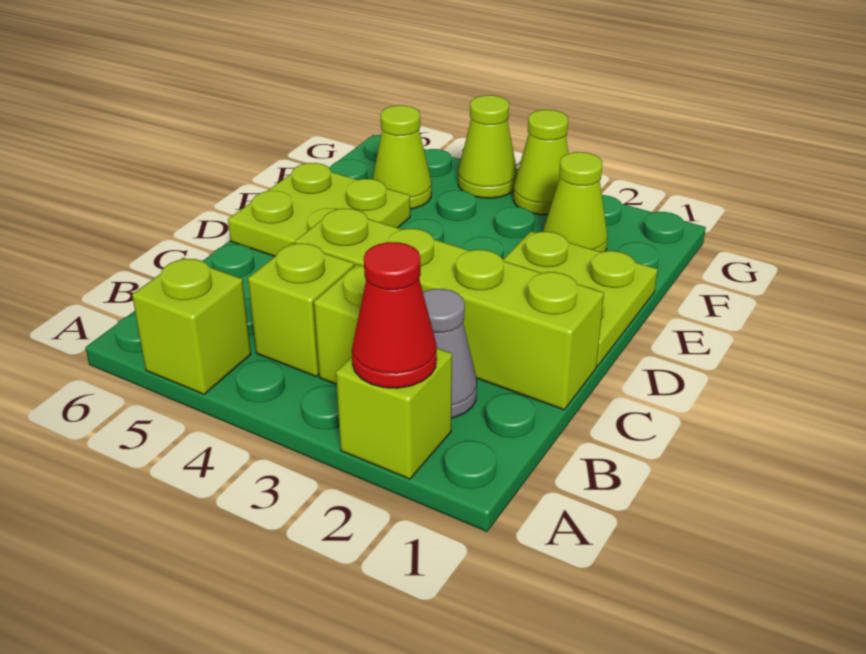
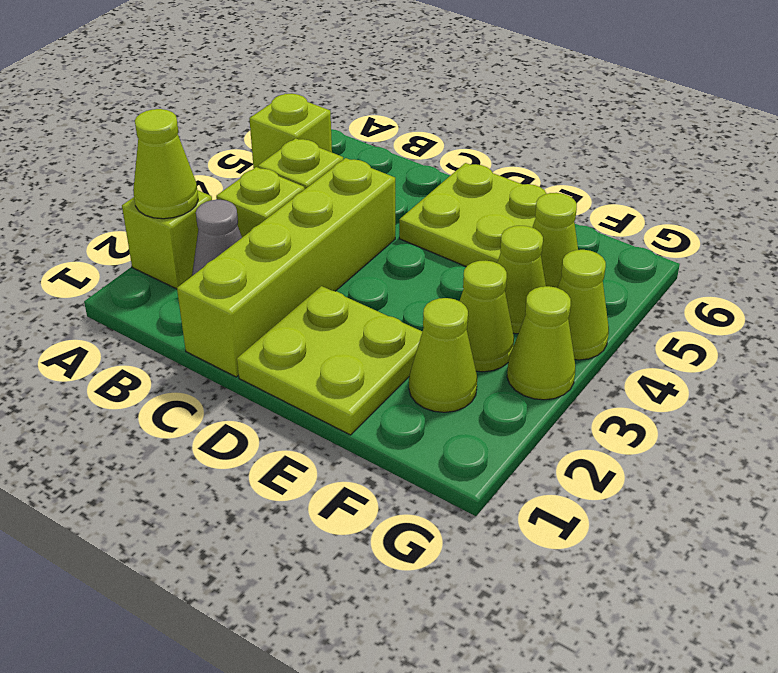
red 1x1 cone [352,242,437,388] -> lime 1x1 cone [133,109,198,219]
none -> lime 1x1 cone [460,260,514,372]
none -> lime 1x1 cone [497,226,546,334]

